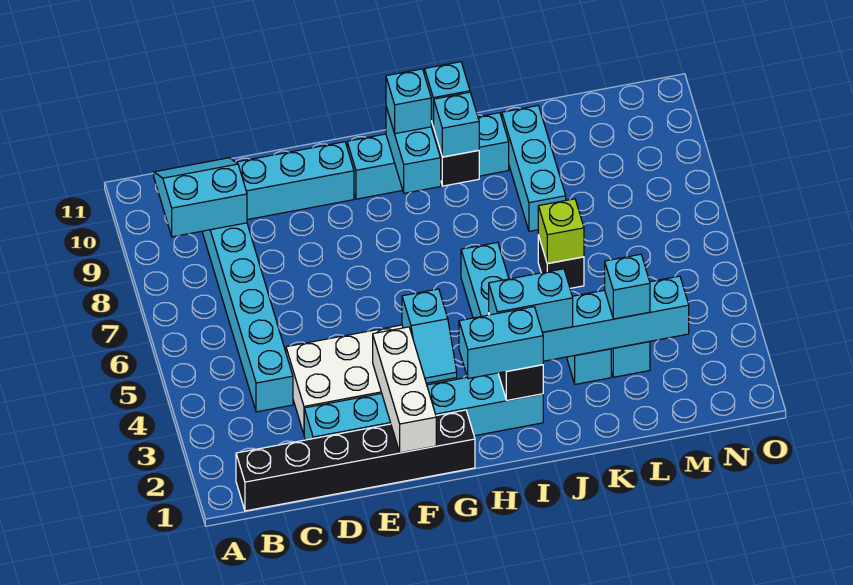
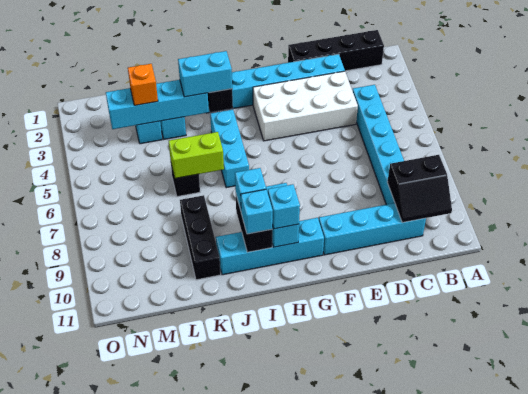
black 1x6 brick [236,410,475,511] -> black 1x4 brick [288,30,384,71]
cyan 2x2 slope [154,158,247,237] -> black 2x2 slope [387,155,452,223]
white 1x3 brick [373,327,436,453] -> none
cyan 1x2 slope [402,289,457,383] -> none
cyan 1x2 brick [459,307,543,379] -> none
lime 1x1 brick [538,199,584,264] -> lime 1x2 brick [169,132,224,178]
cyan 1x3 brick [502,106,566,231] -> black 1x3 brick [180,195,221,280]
cyan 1x1 brick [605,254,650,319] -> orange 1x1 brick [128,64,158,105]

